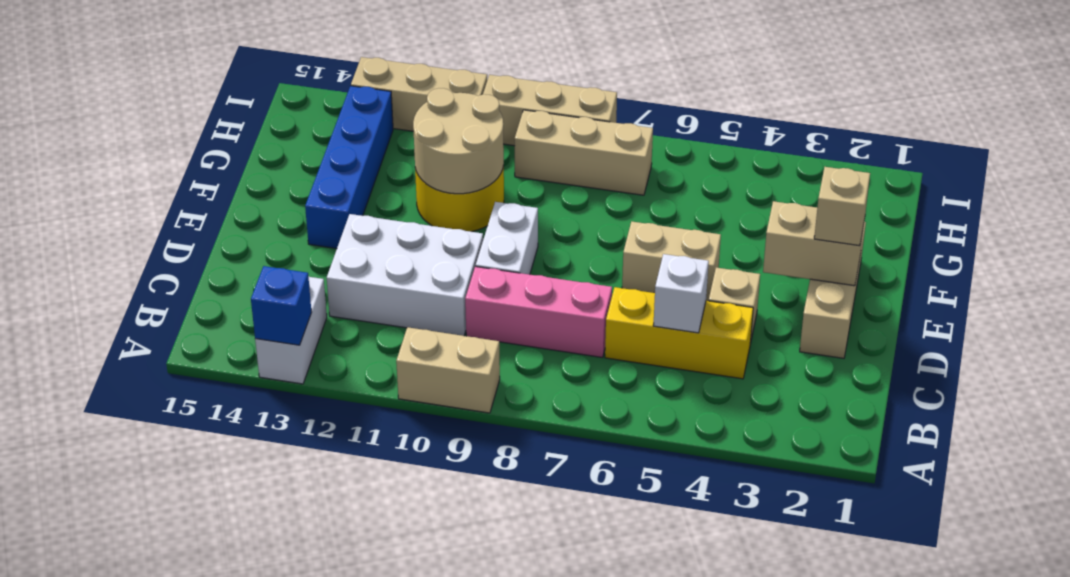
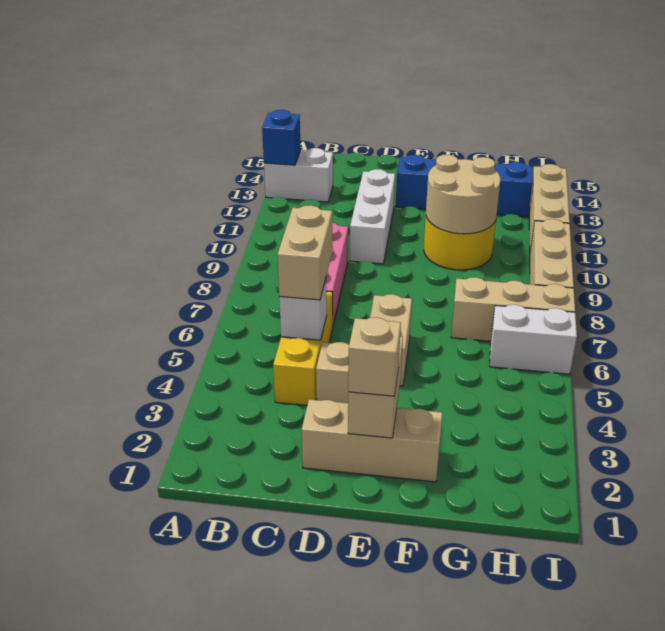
tan 1x2 brick [396,327,500,413] -> tan 1x2 brick moved to [278,205,332,300]
white 2x3 brick [327,214,483,336] -> white 1x3 brick [350,169,395,264]
white 1x2 brick [476,202,538,275] -> white 1x2 brick moved to [490,305,577,374]
tan 1x3 brick [515,110,653,195] -> tan 1x3 brick turned to [451,277,575,341]

